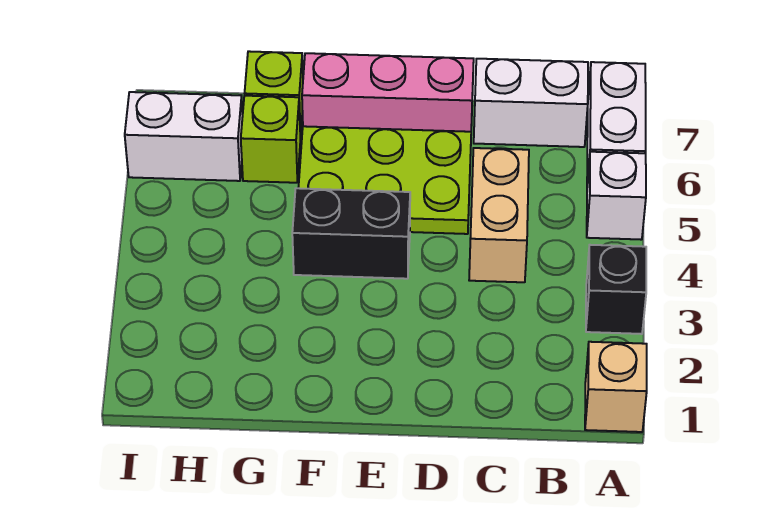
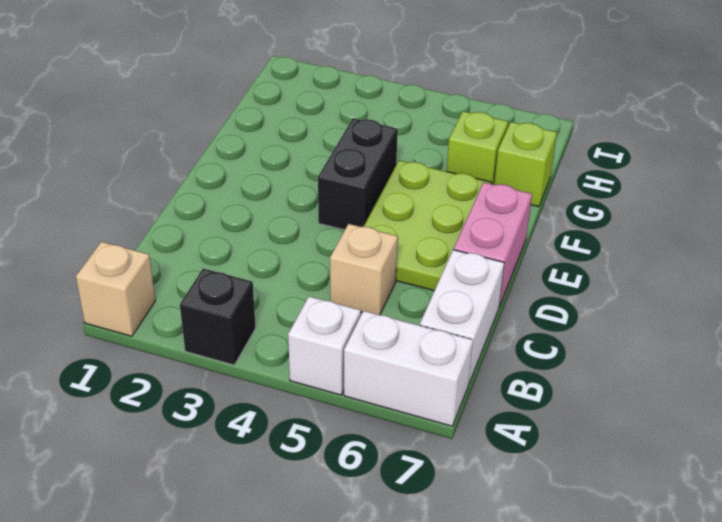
tan 1x2 brick [469,148,529,282] -> tan 1x1 brick [330,224,398,315]
pink 1x3 brick [302,53,474,132] -> pink 1x2 brick [454,182,532,307]
white 1x2 brick [125,92,243,181] -> none

